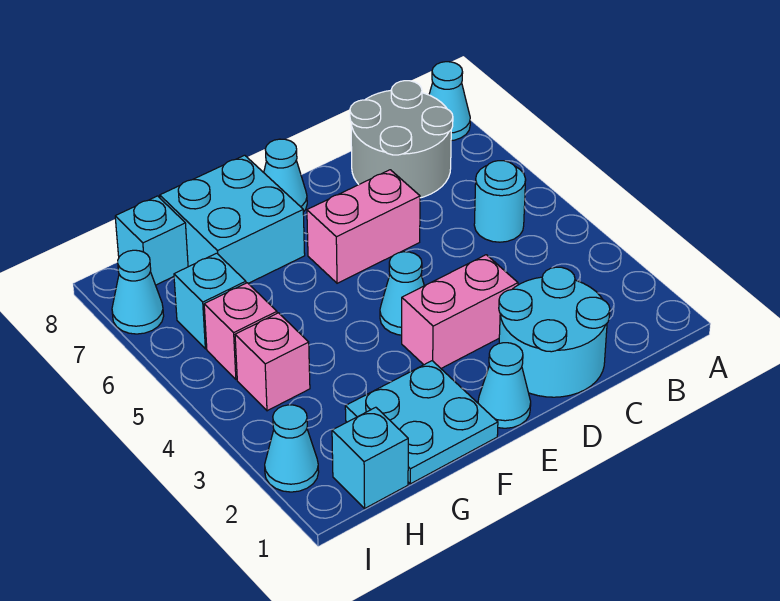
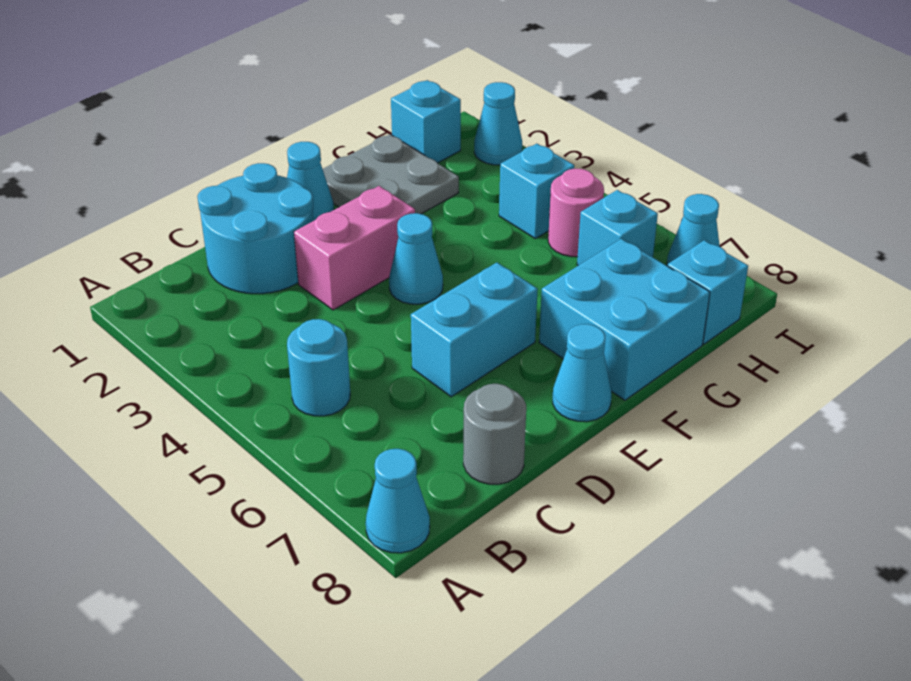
grey 2x2 round brick [350,81,453,198] -> grey 1x1 round brick [463,384,526,484]
pink 1x2 brick [307,170,420,283] -> cyan 1x2 brick [411,263,538,397]
cyan 2x2 plate [345,361,498,484] -> grey 2x2 plate [323,134,459,214]
pink 1x1 brick [235,313,310,411] -> cyan 1x1 brick [499,144,574,239]
pink 1x1 brick [204,283,277,379] -> pink 1x1 round brick [548,169,604,257]

